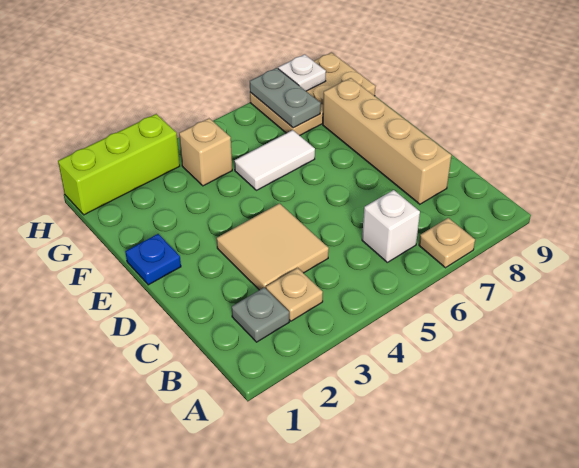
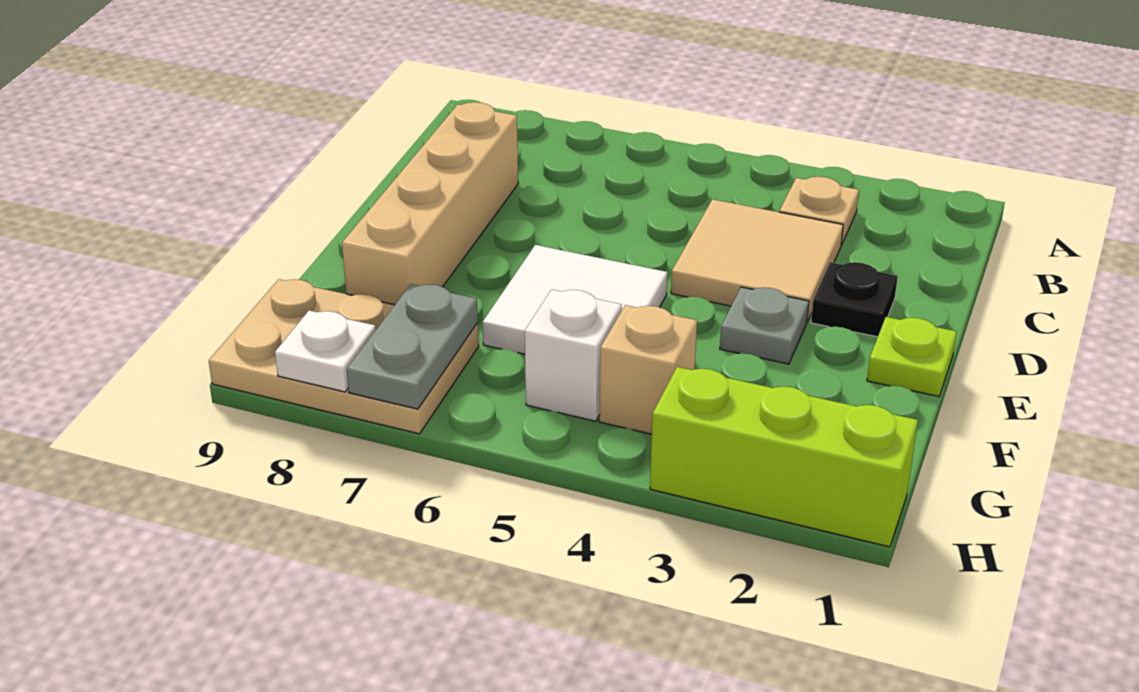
tan 1x1 plate [419,218,475,268] -> none
grey 1x1 plate [232,287,289,342] -> grey 1x1 plate moved to [720,287,809,364]
white 1x1 brick [362,190,420,262] -> white 1x1 brick moved to [525,290,622,421]
none -> black 1x1 plate [811,262,898,337]
blue 1x1 plate [125,234,181,285] -> lime 1x1 plate [867,317,957,397]
white 1x2 tile [234,130,315,190] -> white 2x2 tile [483,245,667,354]

